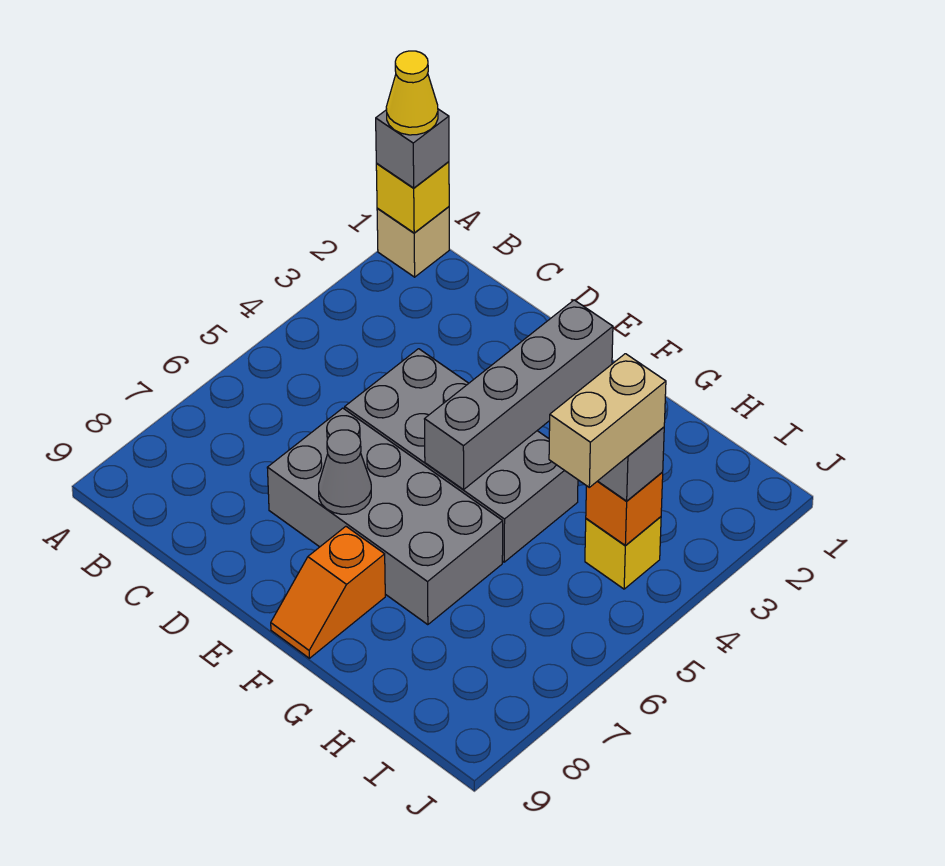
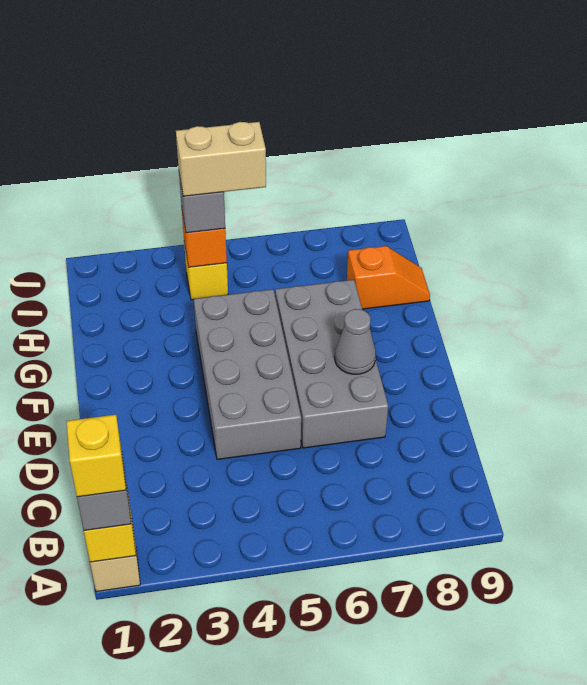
yellow 1x1 cone [386,51,438,135] -> yellow 1x1 brick [66,415,126,497]
grey 1x4 brick [425,300,613,490] -> none
orange 1x2 slope [271,526,385,658] -> orange 1x2 slope moved to [347,246,430,309]

